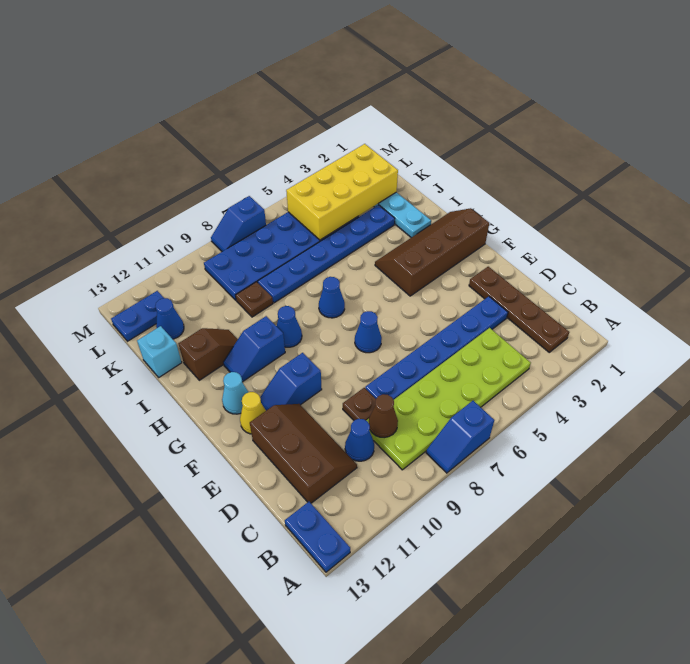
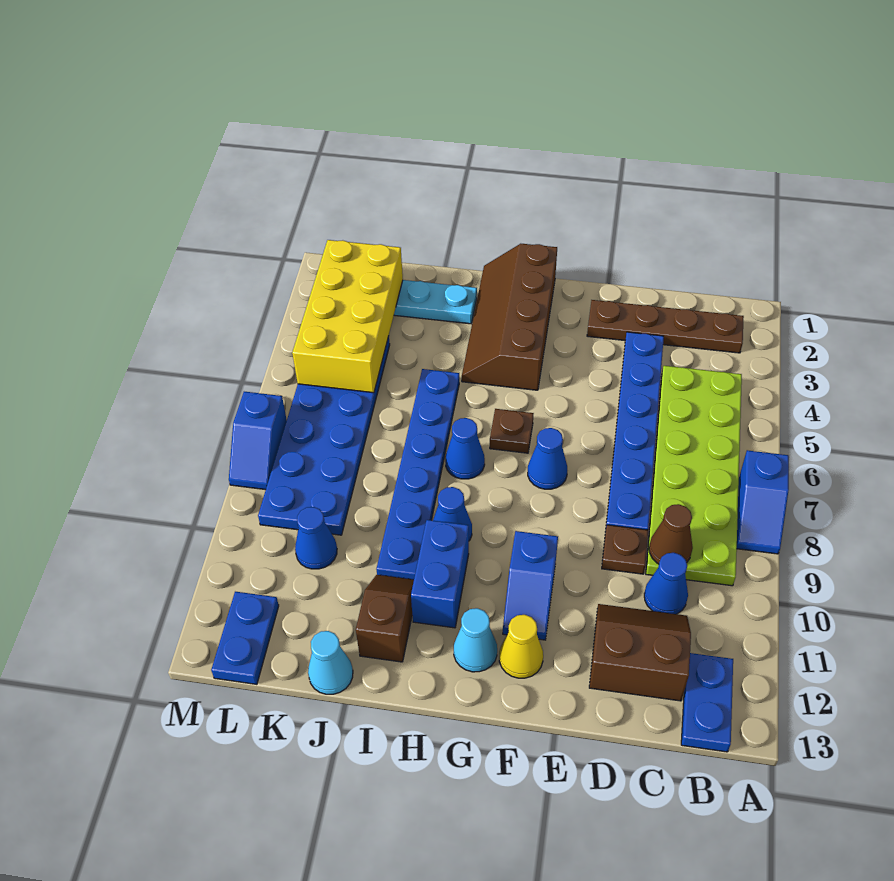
blue 1x2 plate [285,502,350,572] -> blue 1x2 plate turned to [681,653,733,752]
brown 2x3 slope [250,404,357,503] -> brown 2x2 slope [589,604,691,701]
blue 1x2 slope [223,316,285,382] -> blue 1x2 brick [411,520,469,628]
blue 1x6 plate [258,205,395,303] -> blue 1x6 plate moved to [376,369,459,579]
brown 1x1 plate [236,282,273,317] -> brown 1x1 plate moved to [490,409,534,453]
cyan 1x1 brick [137,326,182,377] -> cyan 1x1 cone [308,631,353,694]
blue 1x1 cone [155,298,184,339] -> blue 1x1 cone moved to [295,507,337,569]

